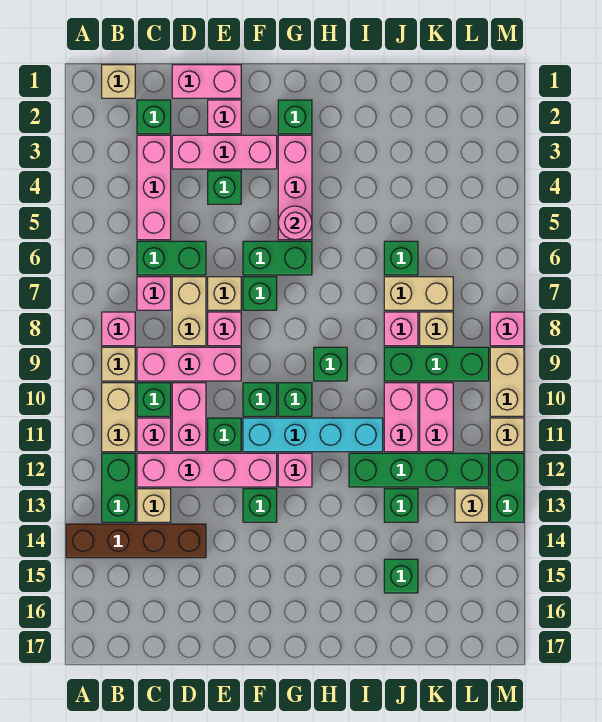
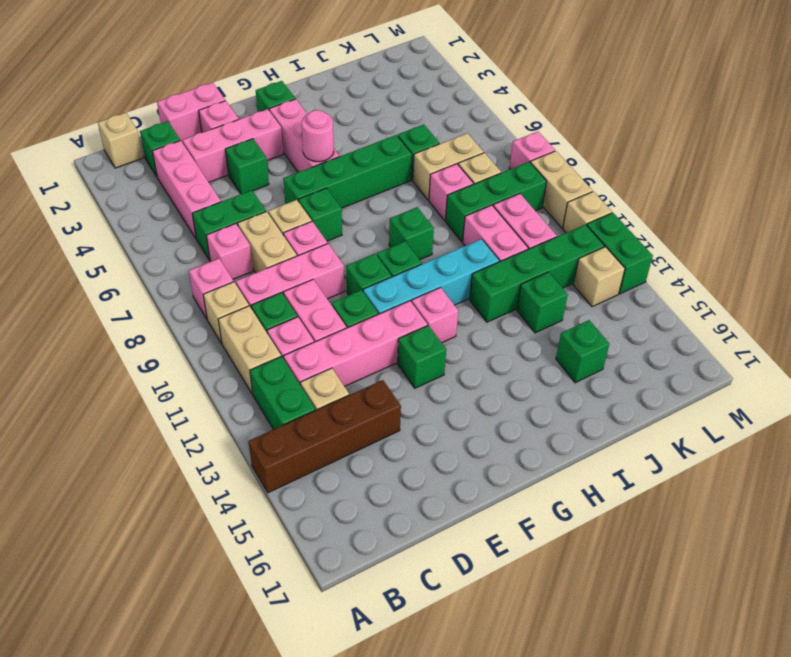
green 1x2 brick [243,241,312,275] -> green 1x4 brick [283,135,412,208]

